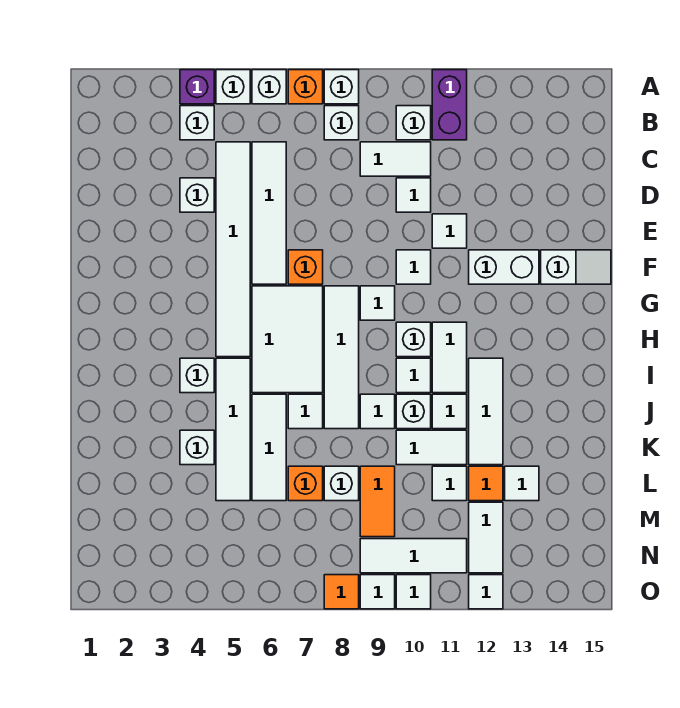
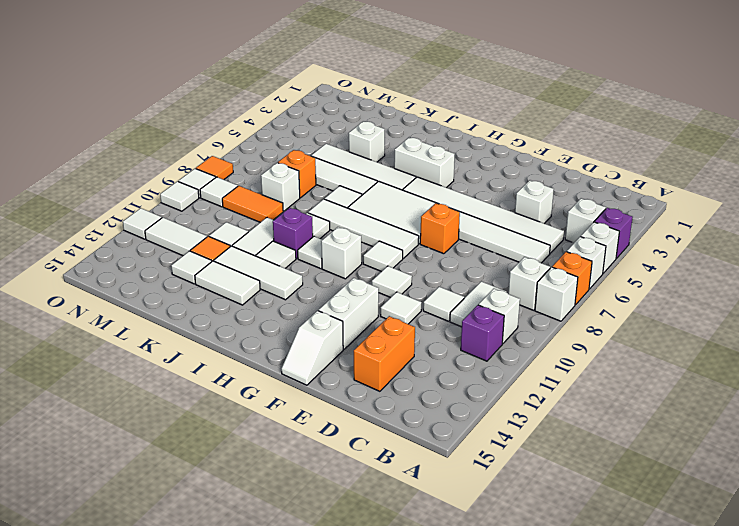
purple 1x2 brick [432,70,467,140] -> purple 1x1 brick [461,305,504,361]
none -> orange 1x2 brick [354,316,415,391]
white 1x2 tile [432,322,467,393] -> white 1x2 tile moved to [195,261,260,305]
white 1x1 brick [180,358,214,393] -> white 1x2 brick [394,138,455,188]
white 1x1 brick [396,394,431,429] -> purple 1x1 brick [273,208,313,259]
white 1x3 tile [360,539,467,573] -> white 1x1 tile [200,177,238,207]

